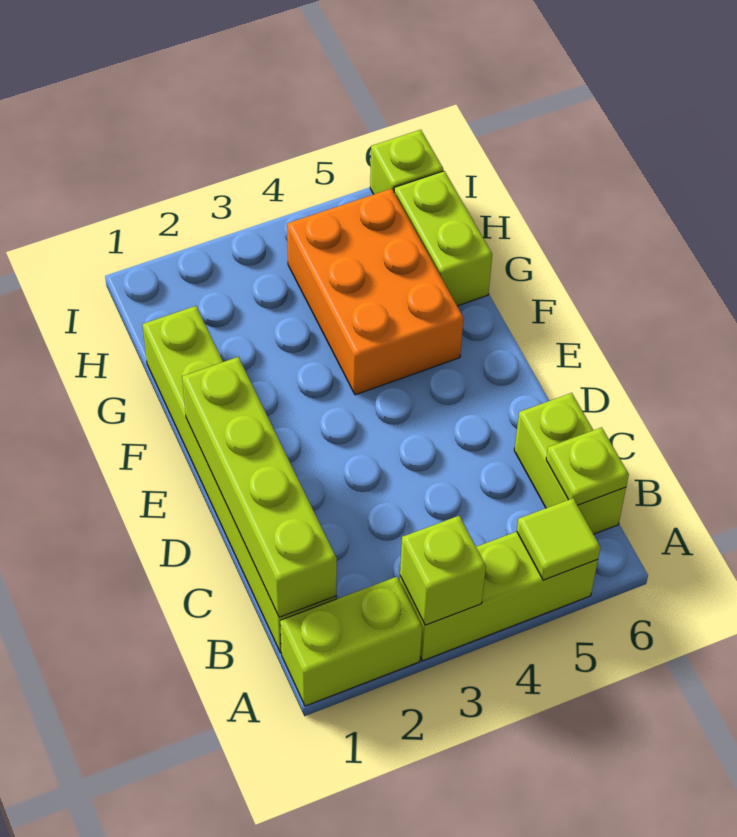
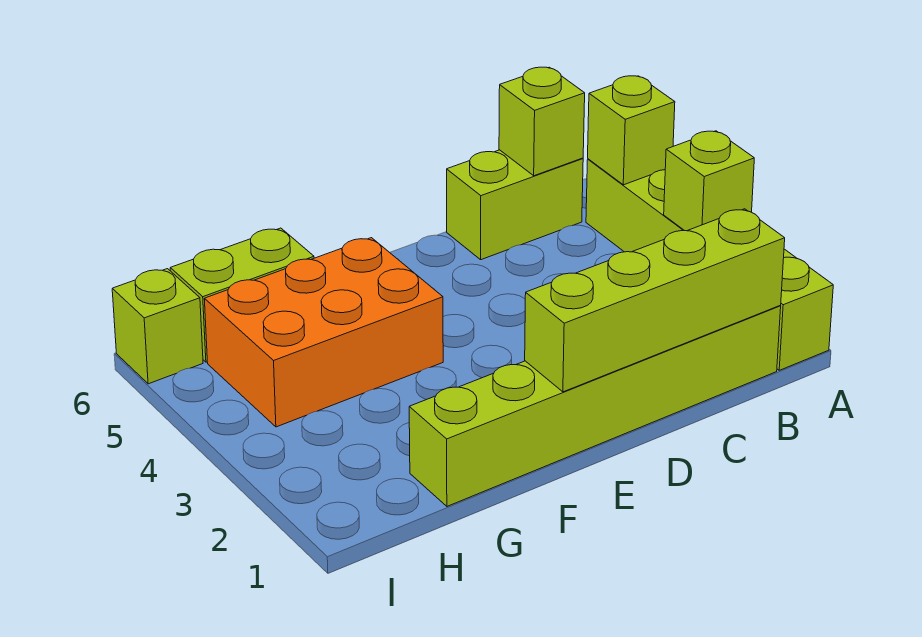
lime 1x1 tile [517,498,600,580] -> lime 1x1 brick [588,76,675,185]
lime 1x1 plate [546,427,629,505] -> lime 1x1 brick [499,67,585,176]

